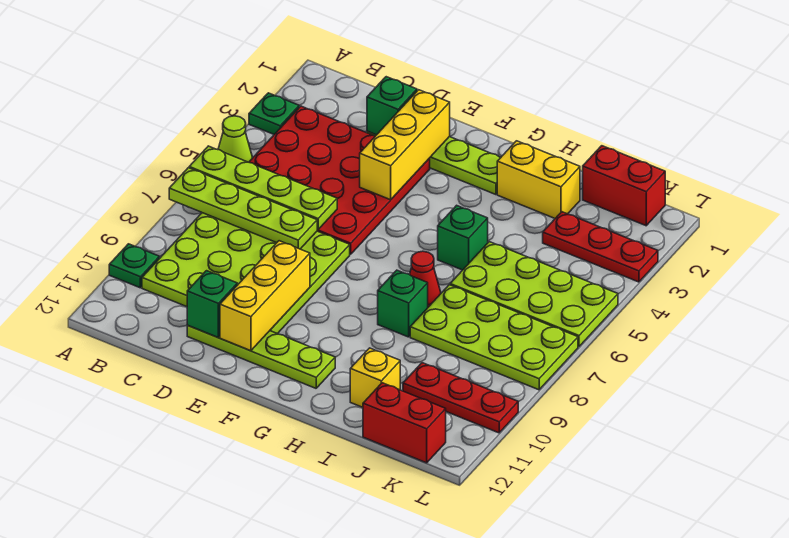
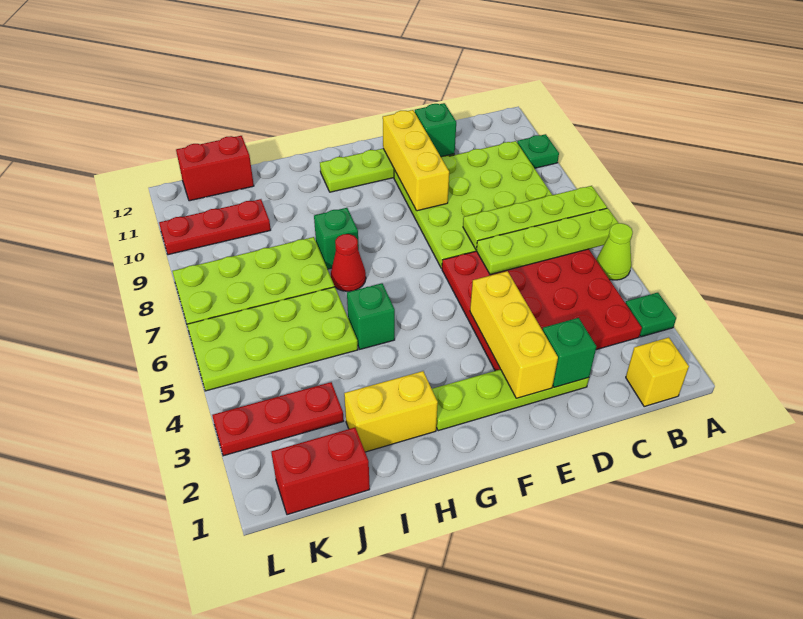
yellow 1x1 brick [350,348,400,407] -> yellow 1x1 brick moved to [626,337,689,407]

